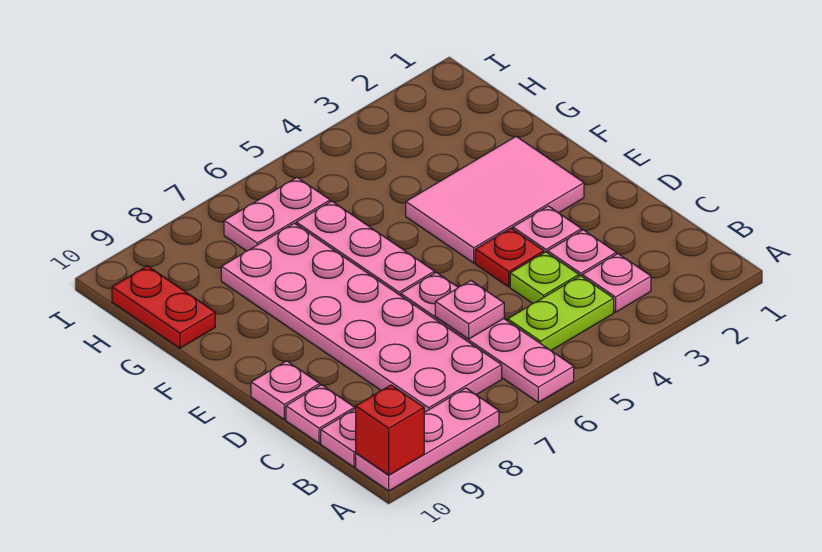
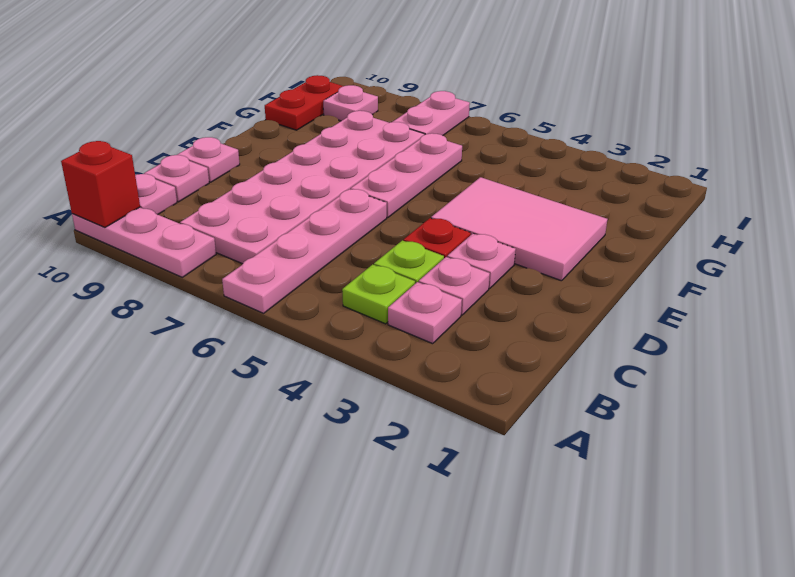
lime 1x2 plate [508,276,614,350] -> lime 1x1 plate [342,264,415,324]
pink 1x1 plate [435,281,504,339] -> pink 1x1 plate moved to [323,85,378,121]
pink 1x2 plate [224,178,330,251] -> pink 1x2 plate turned to [393,91,470,135]

